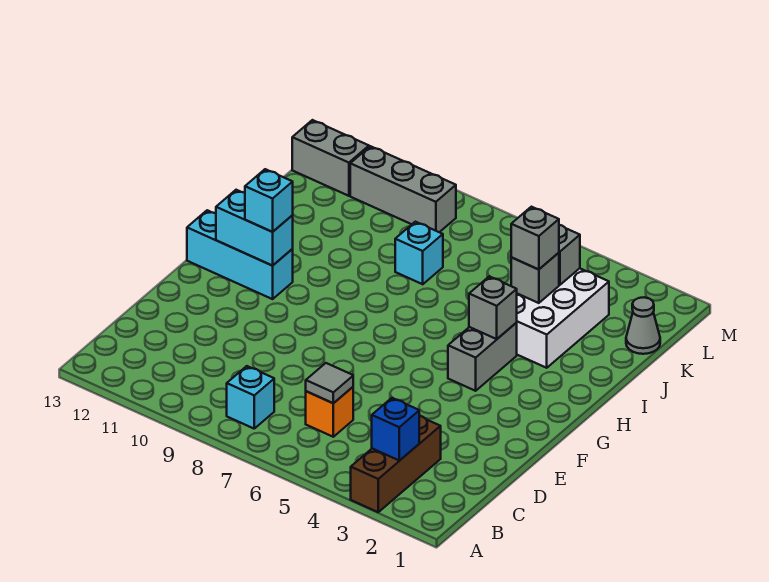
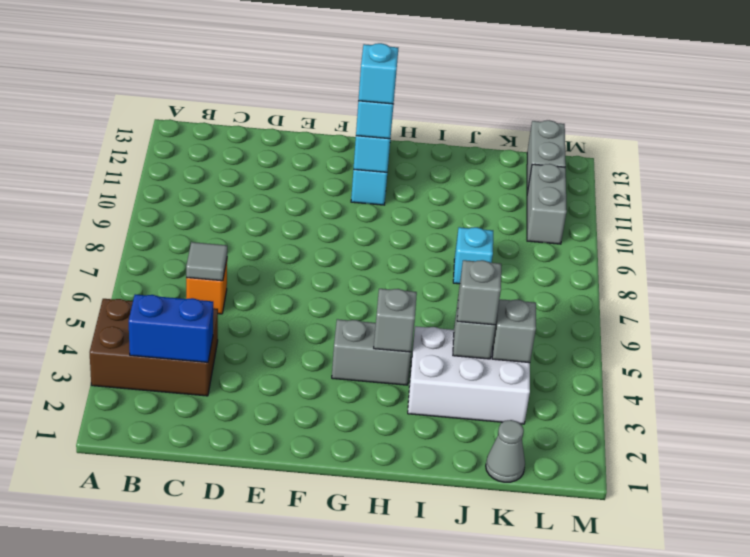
brown 1x3 brick [351,416,441,512] -> brown 2x3 brick [90,299,218,396]
blue 1x1 brick [372,398,419,461] -> blue 1x2 brick [129,294,213,362]
cyan 1x1 brick [227,366,274,428] -> cyan 1x1 brick moved to [358,43,398,104]
grey 1x3 brick [350,146,456,232] -> grey 1x2 brick [527,164,567,244]

